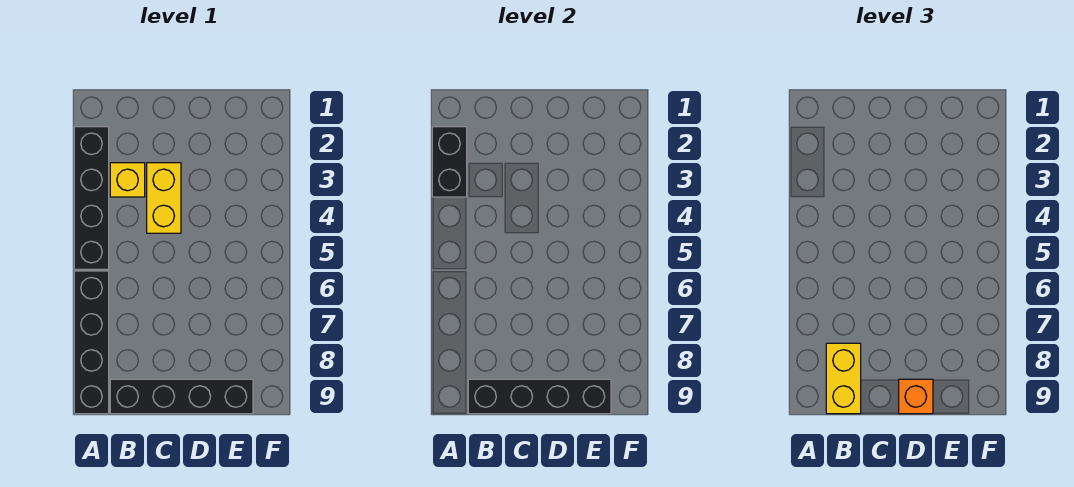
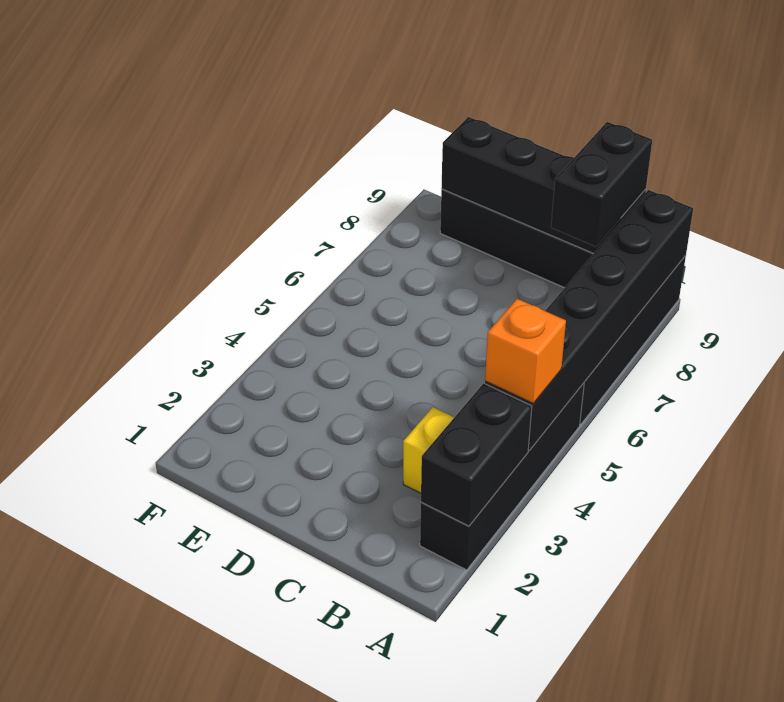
none -> black 1x6 brick [485,190,693,450]
yellow 1x2 brick [826,343,861,414] -> black 1x2 brick [551,122,652,247]
yellow 1x2 brick [147,163,181,233] -> none
orange 1x1 brick [899,379,933,414] -> orange 1x1 brick moved to [485,299,566,403]

